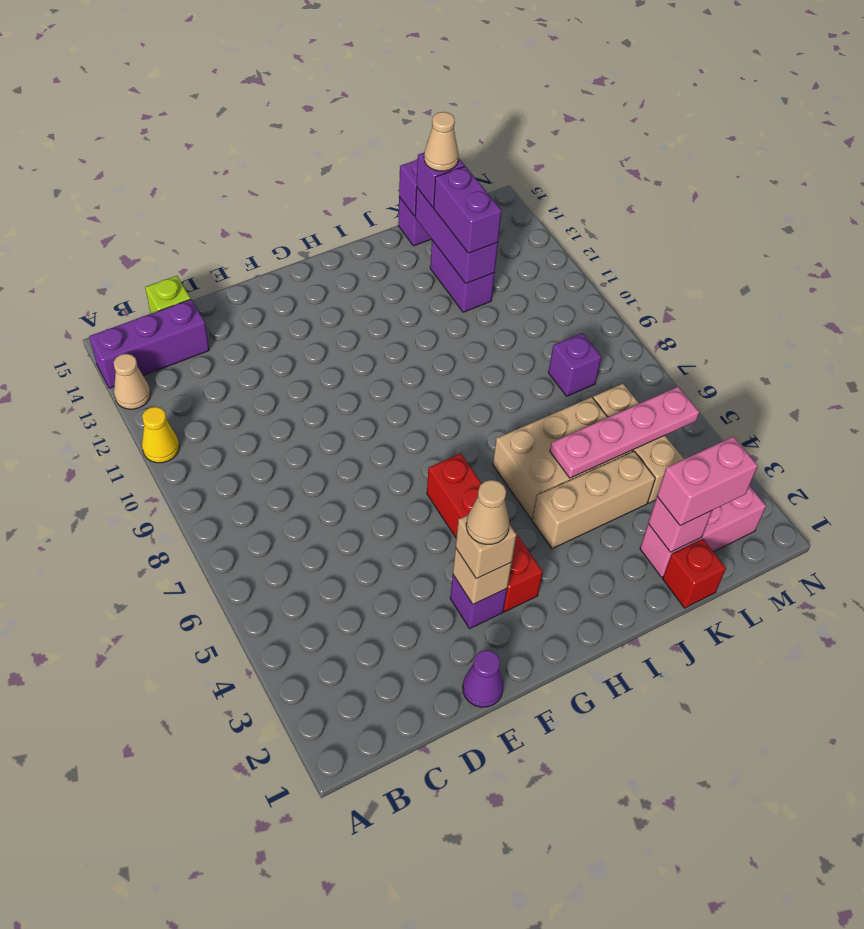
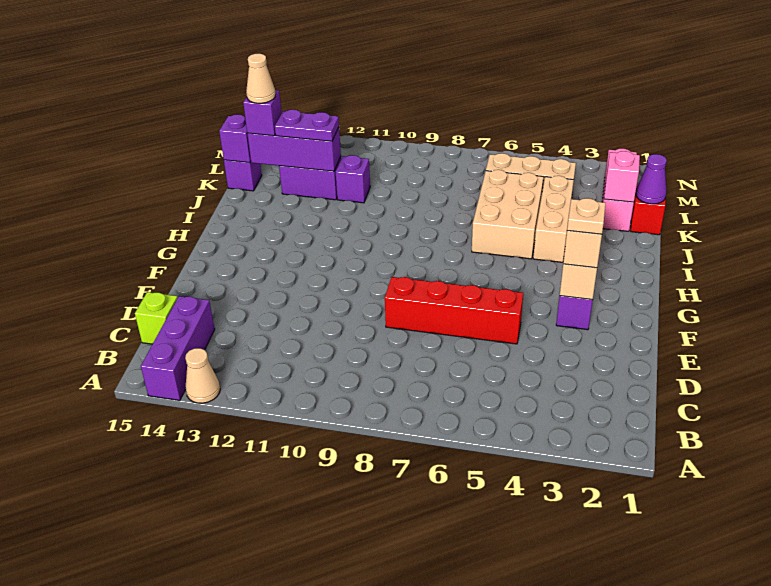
yellow 1x1 cone [142,407,179,463] -> none
purple 1x1 cone [463,650,503,707] -> purple 1x1 cone moved to [636,154,667,204]
tan 1x1 cone [466,480,509,544] -> tan 1x1 plate [567,198,605,234]
red 1x4 brick [427,454,543,612] -> red 1x4 brick moved to [385,277,523,344]
pink 1x4 plate [550,387,699,478] -> none
pink 1x2 brick [657,437,758,526] -> none
purple 1x2 brick [434,166,502,253] -> purple 1x2 plate [275,110,339,141]
purple 1x1 brick [548,333,601,396] -> purple 1x1 brick moved to [336,155,370,203]

